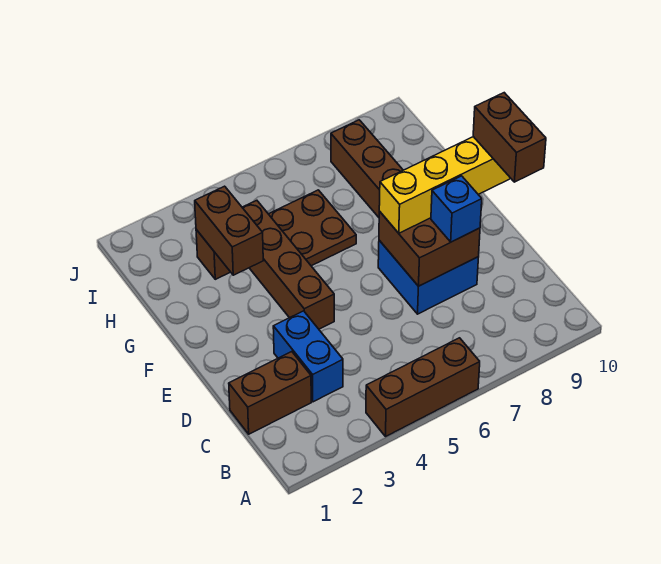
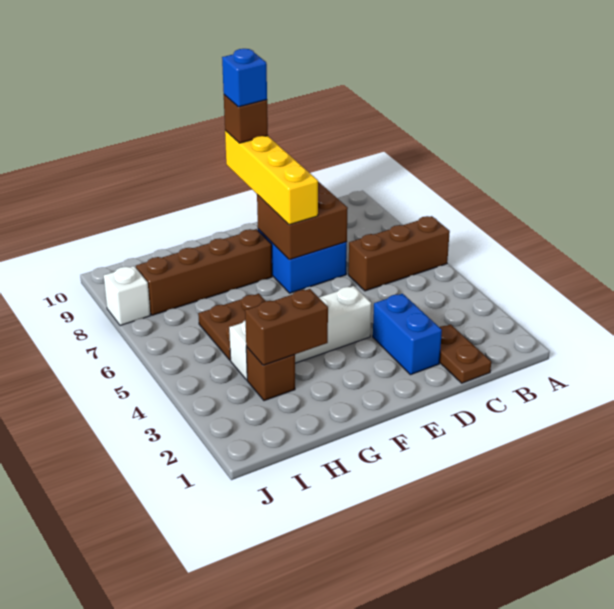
brown 1x3 brick [366,338,480,436] -> brown 1x3 brick turned to [348,216,450,291]
brown 1x2 brick [229,352,311,434] -> brown 1x2 plate [440,324,491,383]
blue 1x2 brick [273,311,343,402] -> blue 1x2 brick turned to [373,294,442,375]
blue 1x1 brick [431,176,482,242] -> blue 1x1 brick moved to [222,49,267,107]
brown 1x2 brick [473,93,546,182] -> brown 1x1 brick [224,95,268,143]
brown 1x4 brick [242,200,334,329] -> white 1x4 brick [229,286,371,380]
none -> white 1x1 brick [104,266,150,326]

